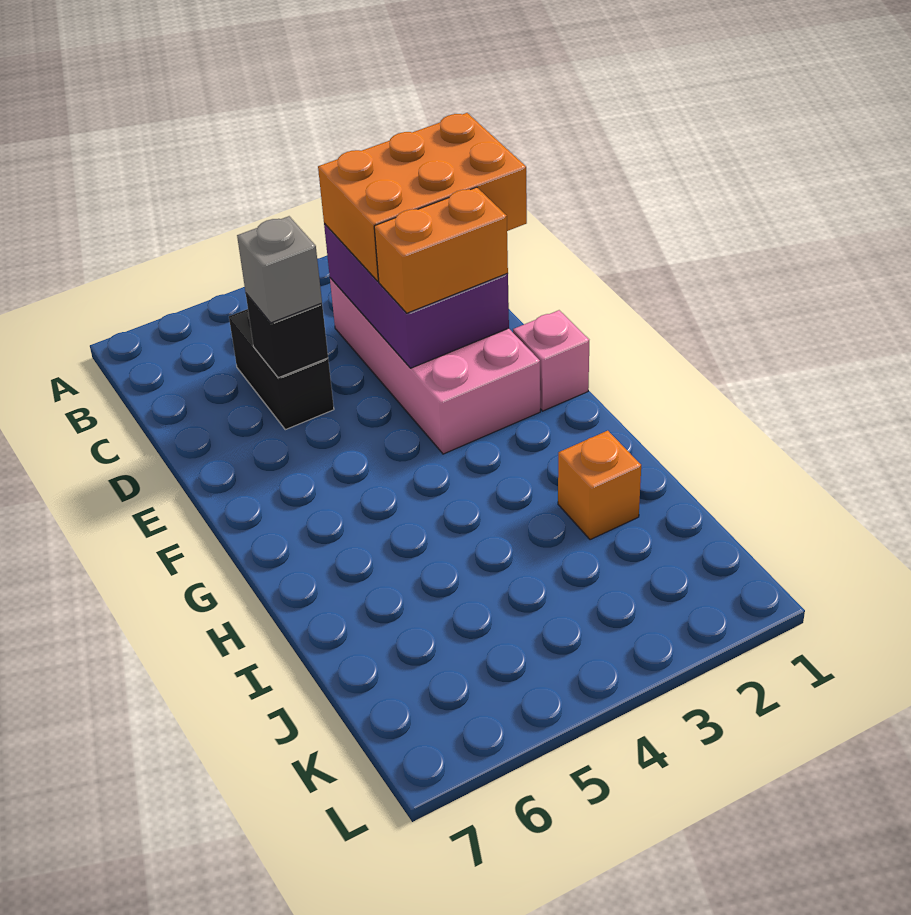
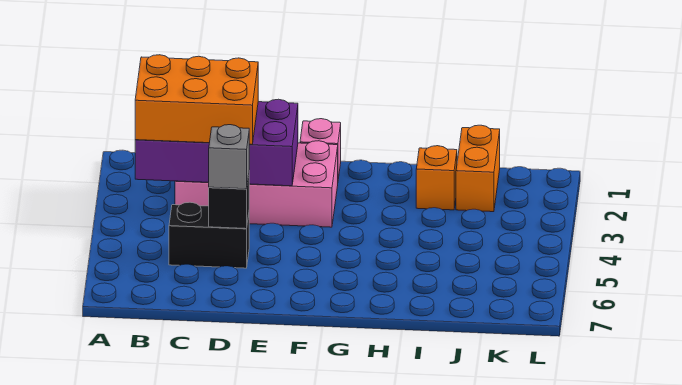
orange 2x3 brick [318,113,527,281] -> orange 2x3 brick turned to [135,55,258,144]
purple 2x3 brick [324,223,509,368] -> purple 2x4 brick [135,99,298,186]
orange 1x2 brick [374,187,508,313] -> orange 1x2 brick moved to [456,125,500,212]

